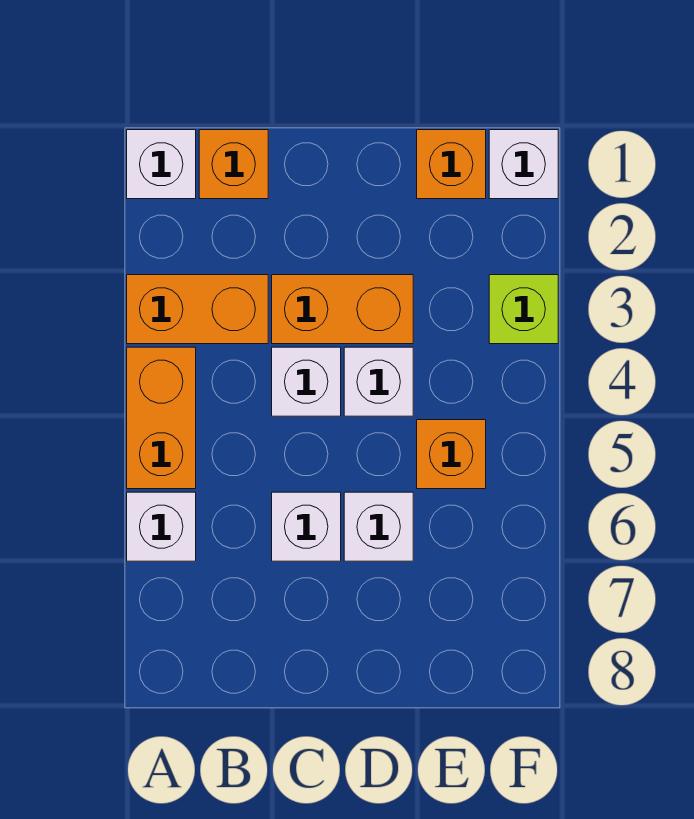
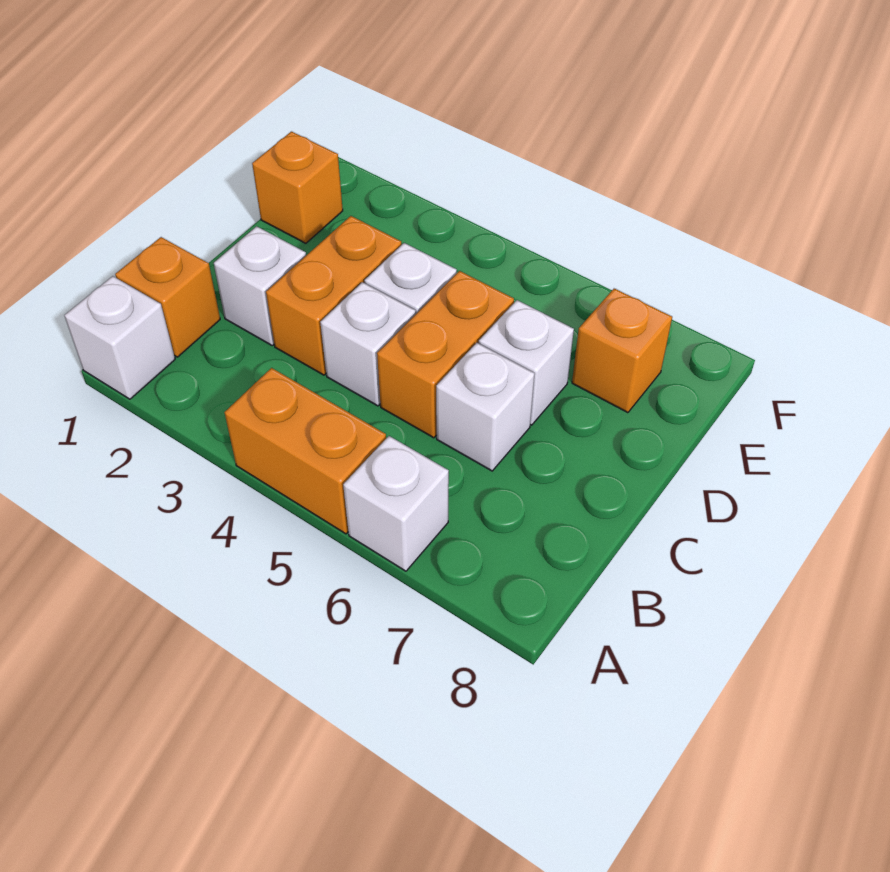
orange 1x2 brick [127,275,268,344] -> orange 1x2 brick moved to [377,271,514,438]
orange 1x1 brick [417,420,486,489] -> orange 1x1 brick moved to [572,289,672,413]
white 1x1 brick [489,130,558,199] -> white 1x1 brick moved to [214,226,306,345]
lime 1x1 brick [489,275,558,344] -> none

